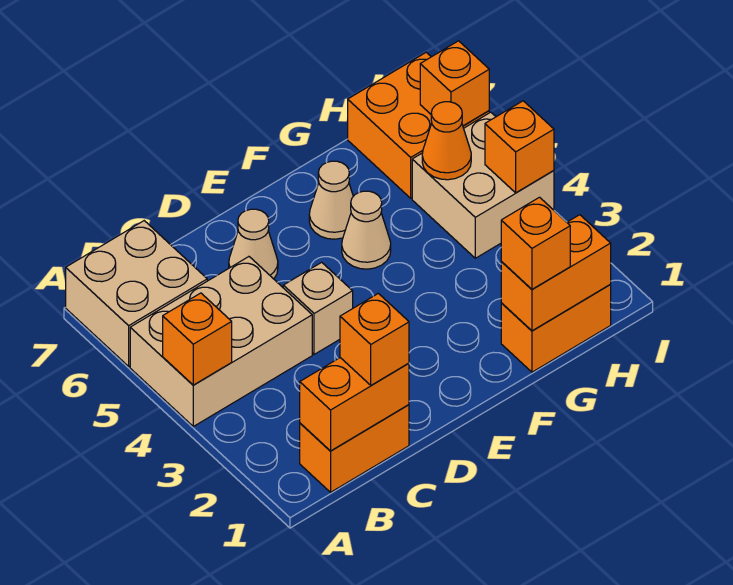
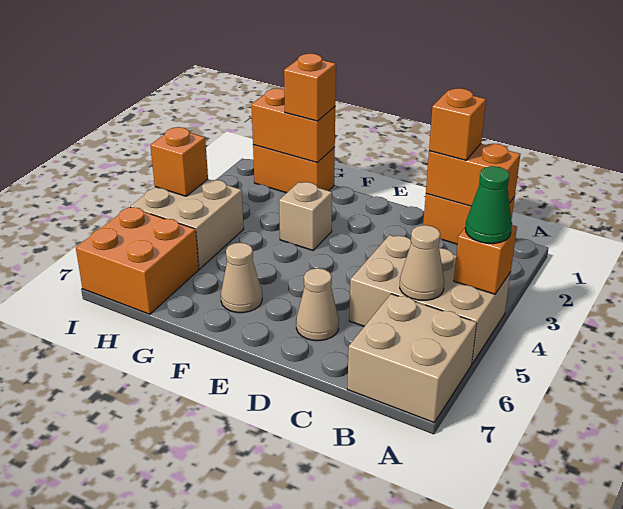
none -> green 1x1 cone [465,166,512,244]
tan 1x1 brick [283,262,353,354] -> tan 1x1 brick moved to [279,182,332,250]
tan 1x1 cone [342,191,391,269] -> tan 1x1 cone moved to [400,225,444,300]
orange 1x1 cone [422,102,471,180] -> none
orange 1x1 brick [420,41,489,126] -> none

